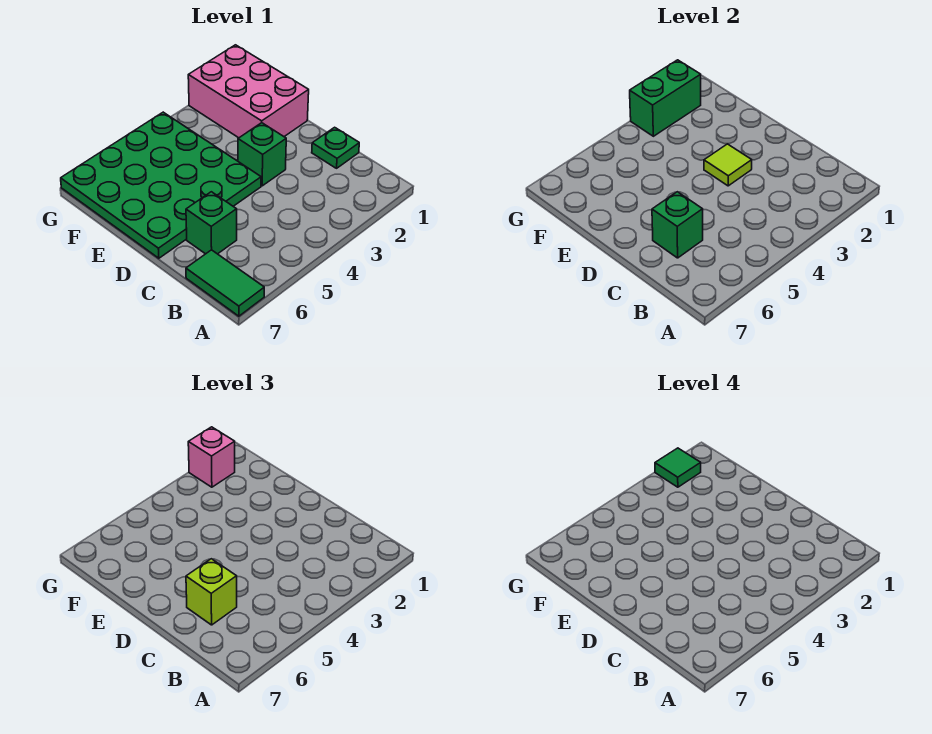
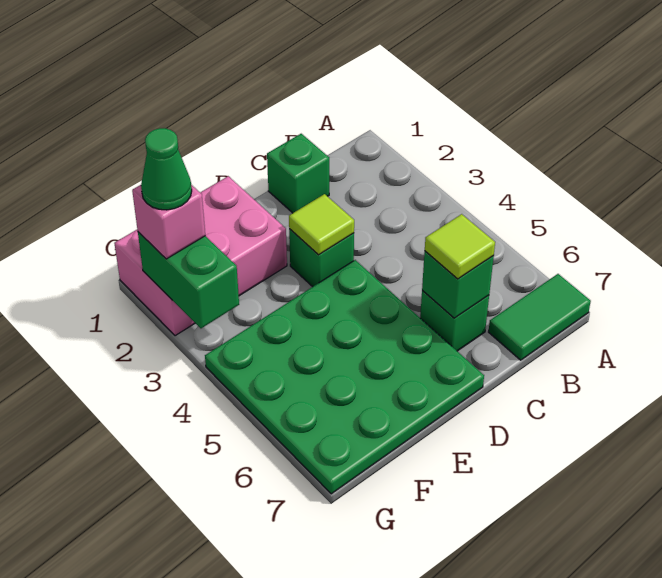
green 1x1 plate [312,127,359,168] -> green 1x1 brick [267,134,329,213]
lime 1x1 brick [186,559,237,625] -> lime 1x1 tile [425,214,495,279]
green 1x1 tile [655,448,701,487] -> green 1x1 cone [141,128,192,210]

